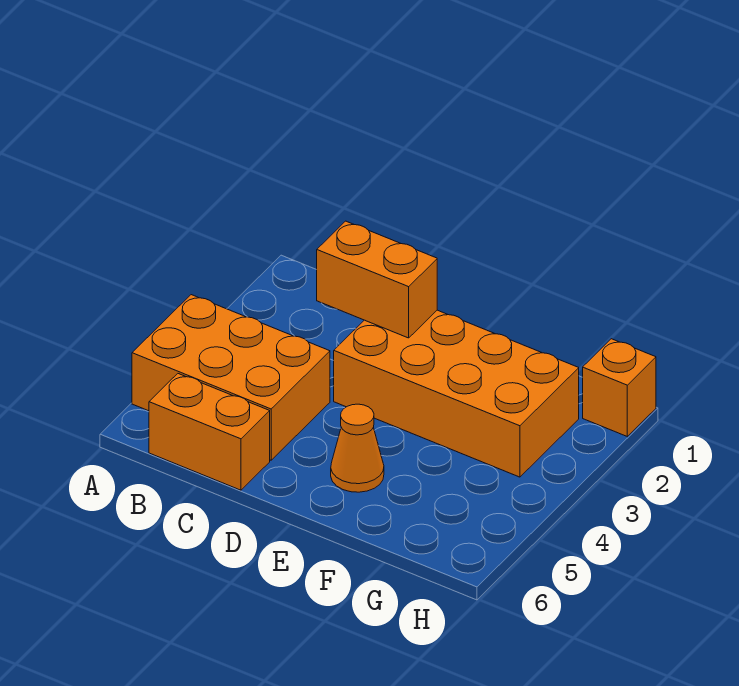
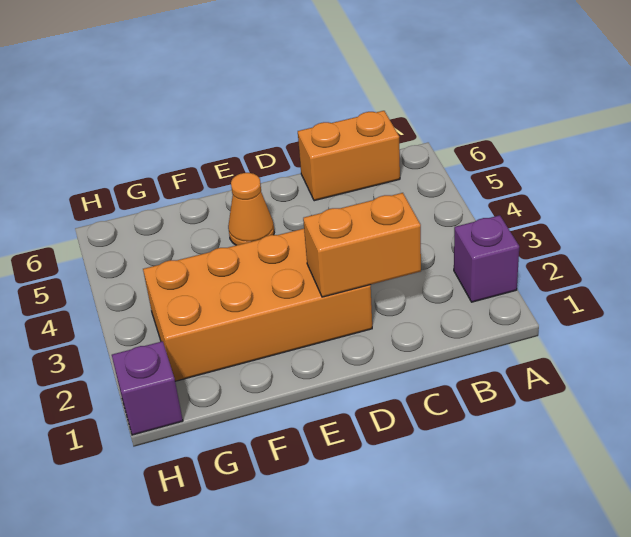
none -> purple 1x1 brick [454,215,519,302]
orange 2x3 brick [132,295,330,460] -> none
orange 1x1 brick [583,339,656,436] -> purple 1x1 brick [112,341,183,435]

